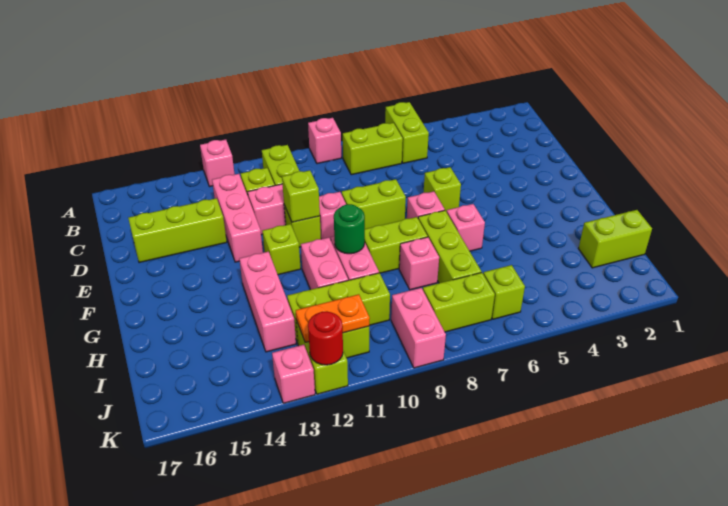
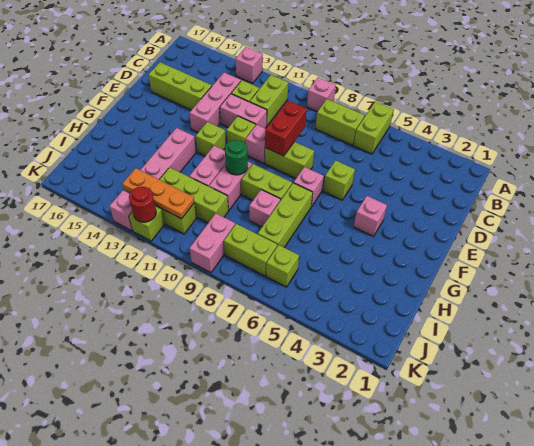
none -> red 1x2 brick [265,101,307,156]
lime 1x1 brick [282,170,320,222] -> none
pink 1x1 brick [447,204,485,251] -> pink 1x1 brick moved to [354,196,387,236]
lime 1x2 brick [579,210,652,268] -> none
orange 1x2 plate [296,294,370,342] -> orange 1x3 plate [122,168,194,219]

